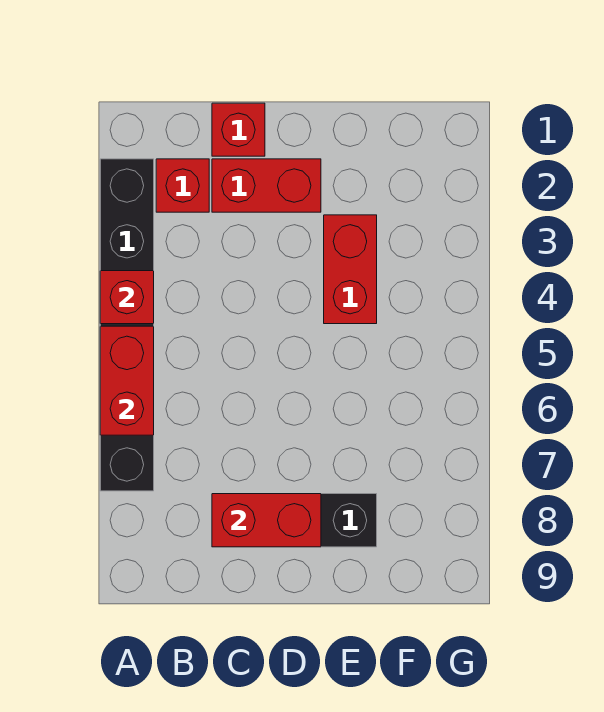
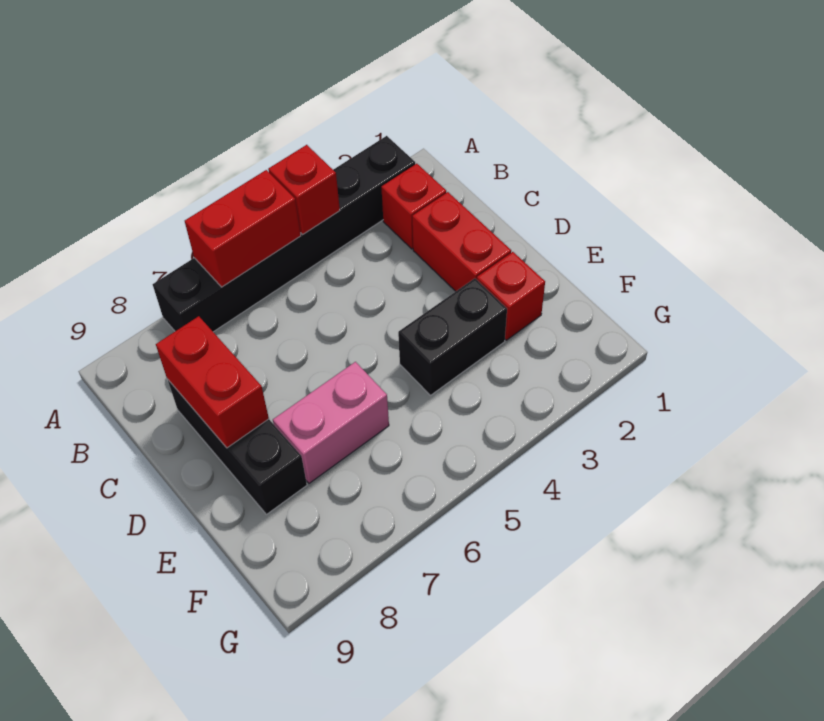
red 1x1 brick [212,103,265,156] -> red 1x1 brick moved to [477,252,545,340]
red 1x2 brick [324,215,377,324] -> black 1x2 brick [398,278,507,395]
none -> pink 1x2 brick [273,362,389,483]

